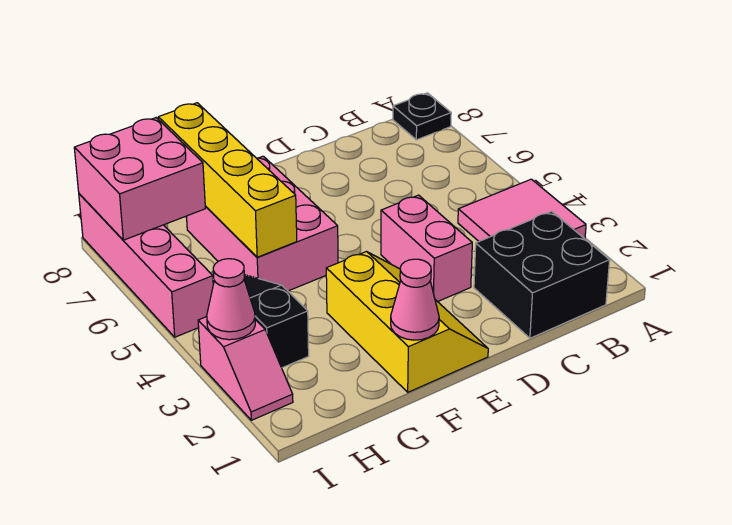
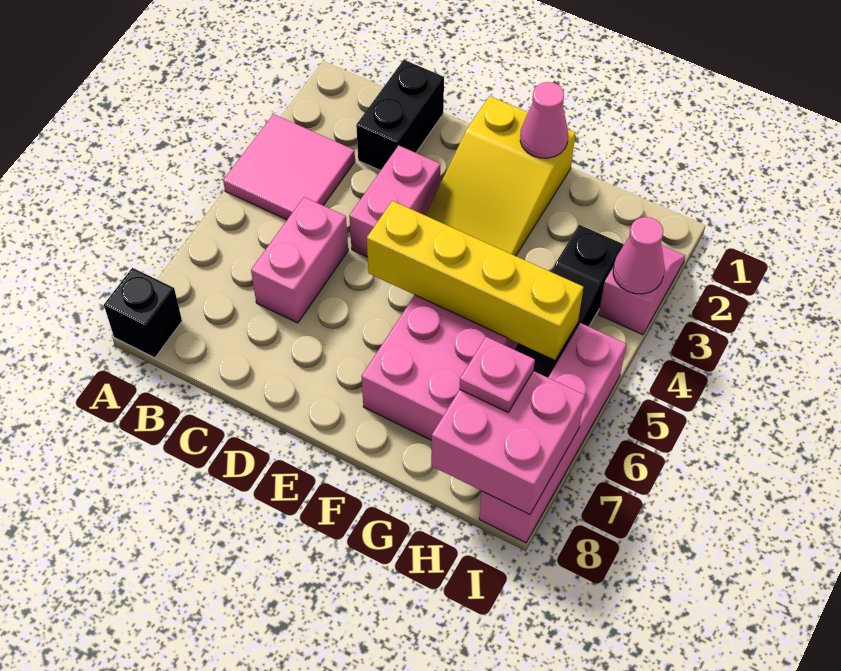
black 1x1 plate [393,93,451,140] -> black 1x1 brick [104,268,182,358]
black 2x2 brick [474,211,610,338] -> black 1x2 brick [356,60,444,171]
none -> pink 1x2 brick [251,197,348,323]
yellow 2x3 slope [326,252,488,392] -> yellow 2x3 slope turned to [425,96,575,256]
yellow 1x4 brick [158,103,297,257] -> yellow 1x4 brick turned to [367,201,583,360]
none -> pink 1x1 plate [460,337,535,412]

